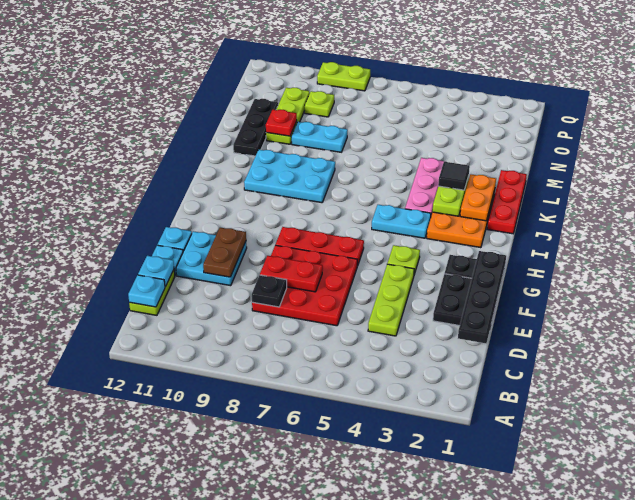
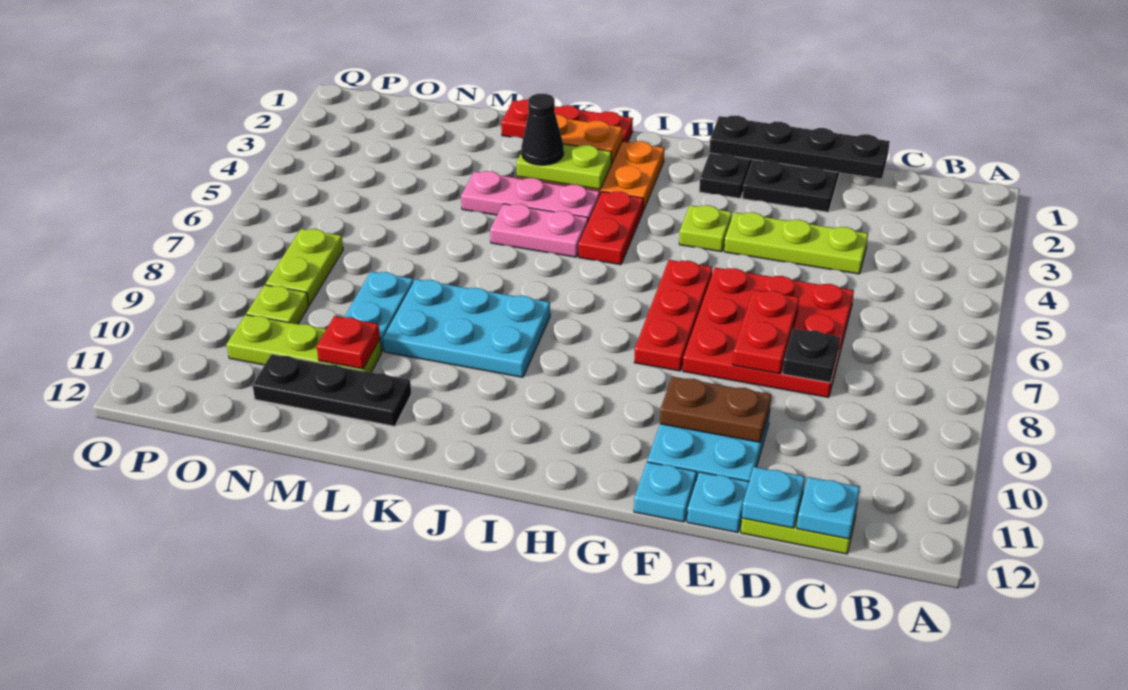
cyan 1x2 plate [372,205,431,238] -> red 1x2 plate [579,192,643,265]
none -> pink 1x2 plate [490,204,588,257]
cyan 2x3 plate [244,150,335,203] -> cyan 2x3 plate turned to [383,279,550,377]
black 1x1 tile [438,162,470,190] -> black 1x1 cone [521,94,564,165]
lime 1x2 plate [317,62,370,91] -> lime 1x2 plate moved to [266,229,343,305]

